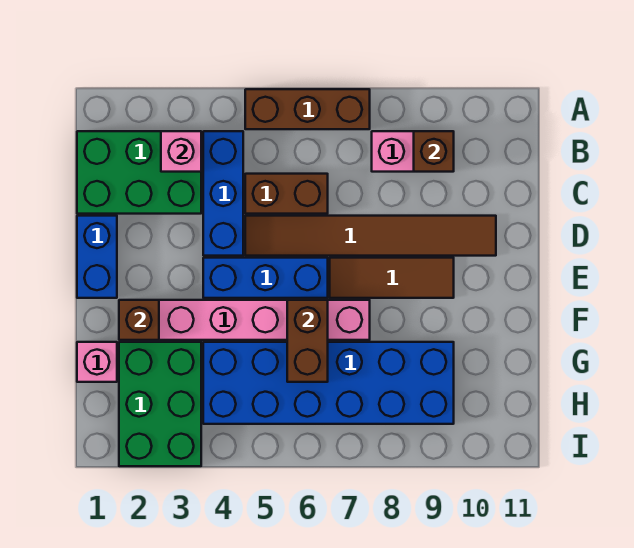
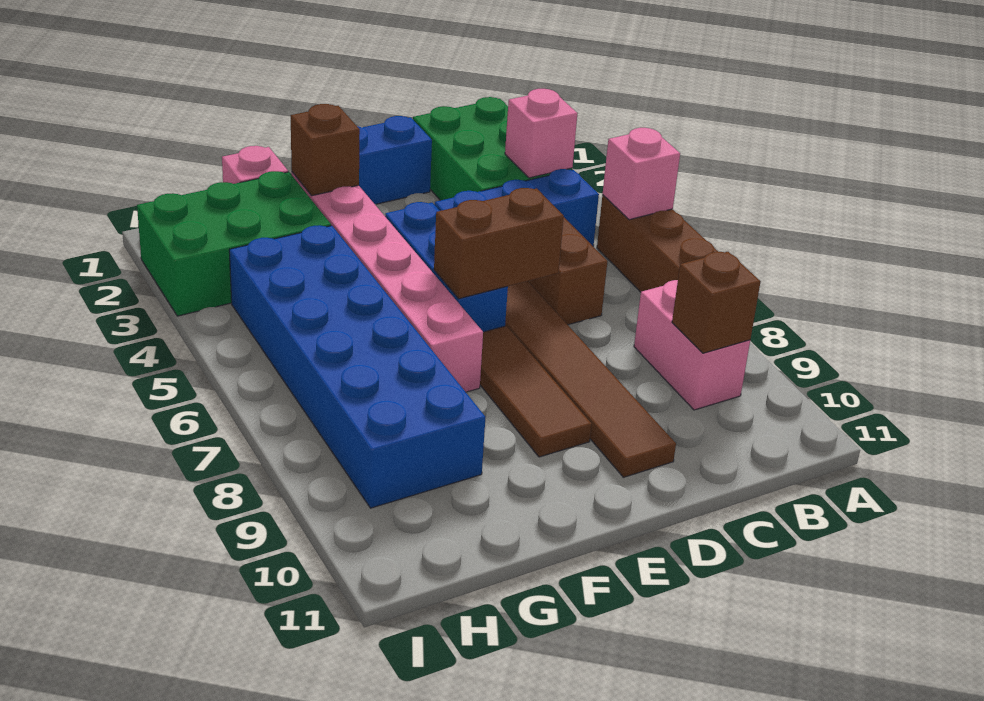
none -> pink 1x1 brick [603,128,680,220]
brown 1x2 brick [287,300,328,382] -> brown 1x2 brick moved to [434,188,564,299]

